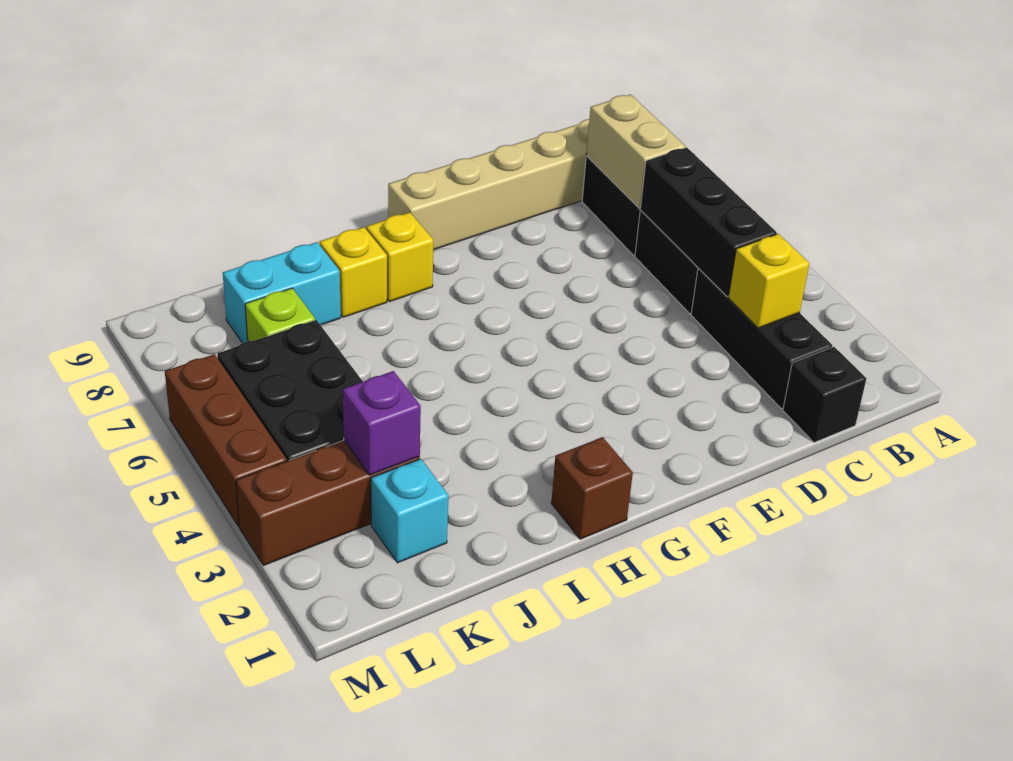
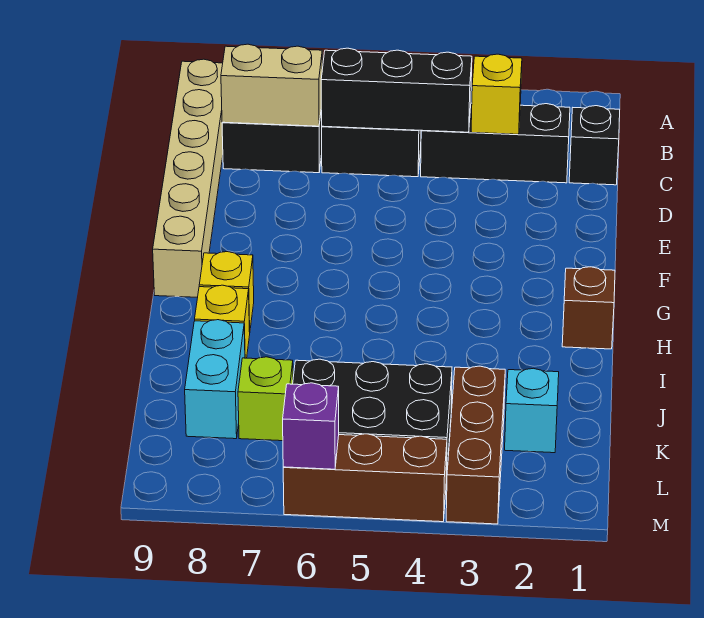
purple 1x1 brick [343,371,421,475] -> purple 1x1 brick moved to [283,383,339,469]

